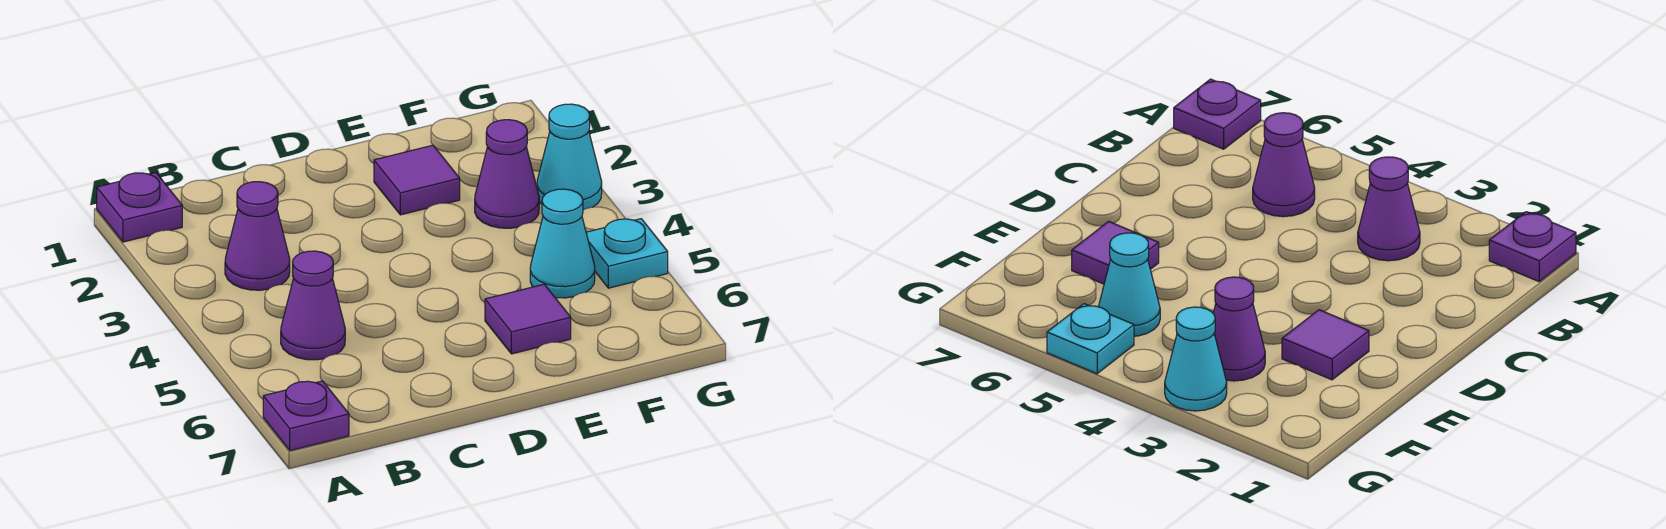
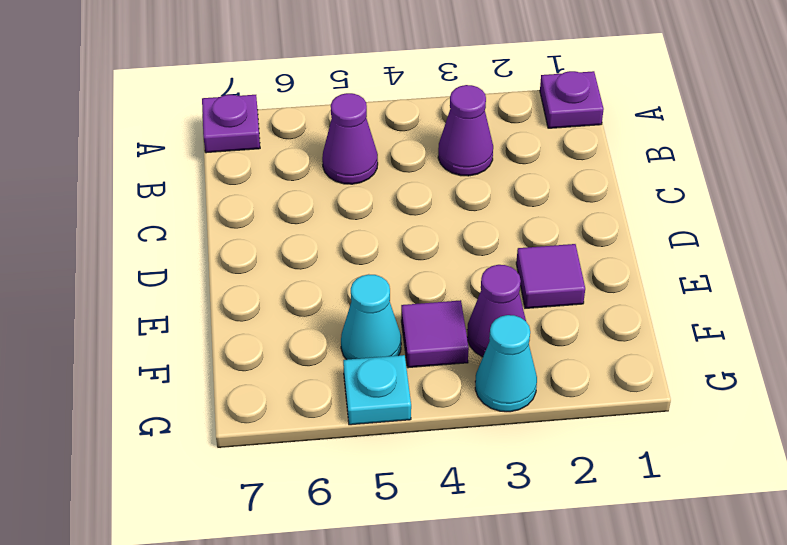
purple 1x1 tile [485,284,571,354] -> purple 1x1 tile moved to [401,300,469,368]

